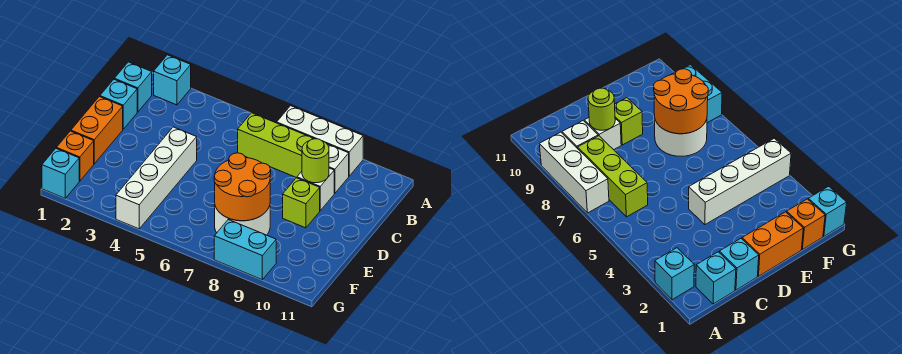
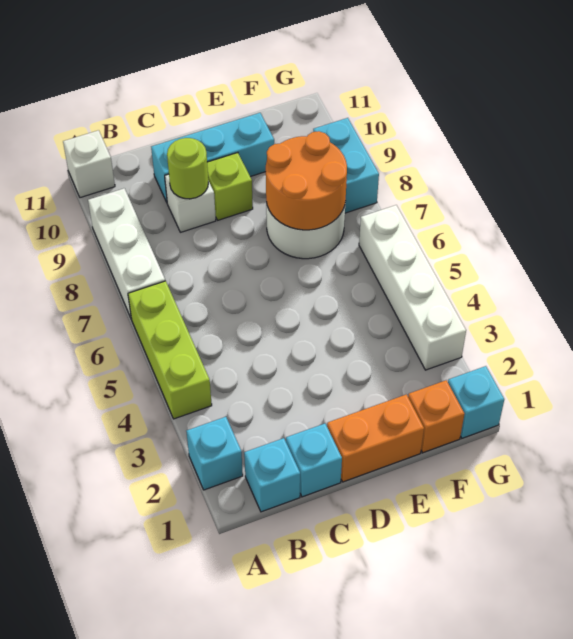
lime 1x3 brick [238,113,314,178] -> lime 1x3 brick moved to [128,281,212,419]
white 1x1 brick [327,144,349,193] -> white 1x1 brick moved to [63,130,115,198]
none -> cyan 1x3 brick [151,113,274,202]
white 1x4 brick [116,127,197,229] -> white 1x4 brick turned to [359,205,466,370]

